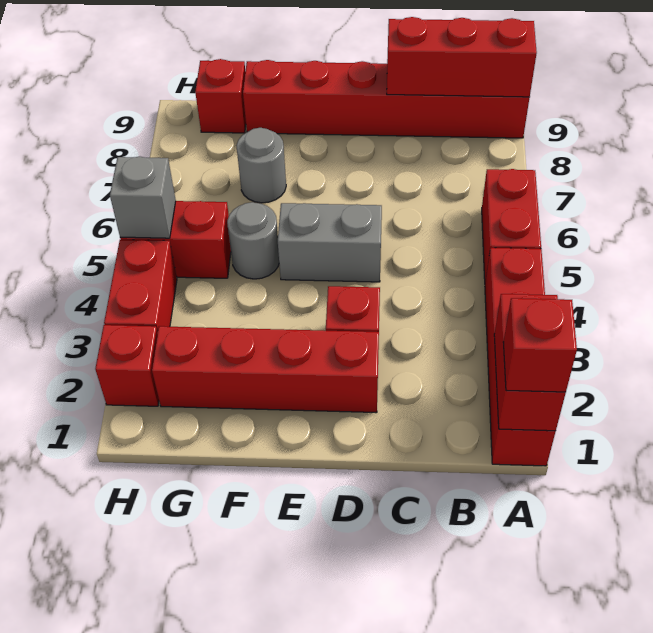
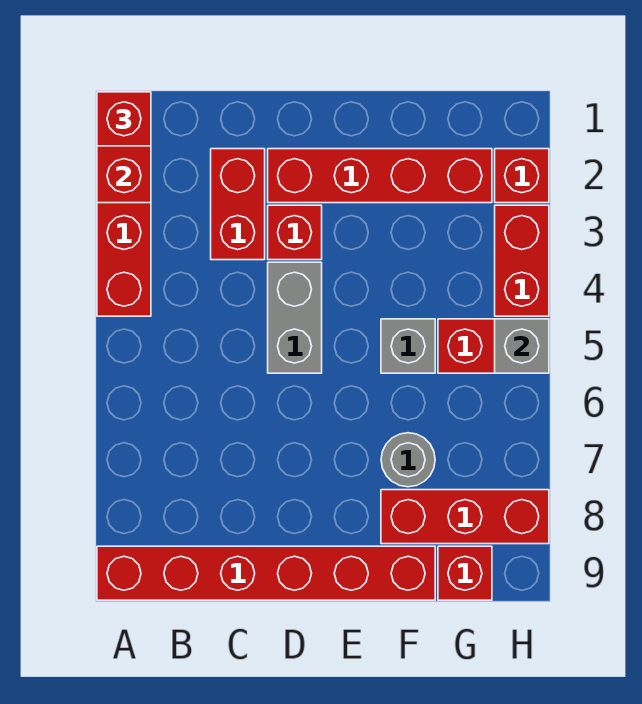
red 1x2 brick [482,169,541,282] -> red 1x2 brick moved to [211,149,265,260]
red 1x3 brick [387,17,537,97] -> red 1x3 brick moved to [381,490,549,544]
grey 1x2 brick [278,203,382,282] -> grey 1x2 brick turned to [268,262,322,373]
grey 1x1 round brick [227,202,279,279] -> grey 1x1 brick [381,319,435,373]

